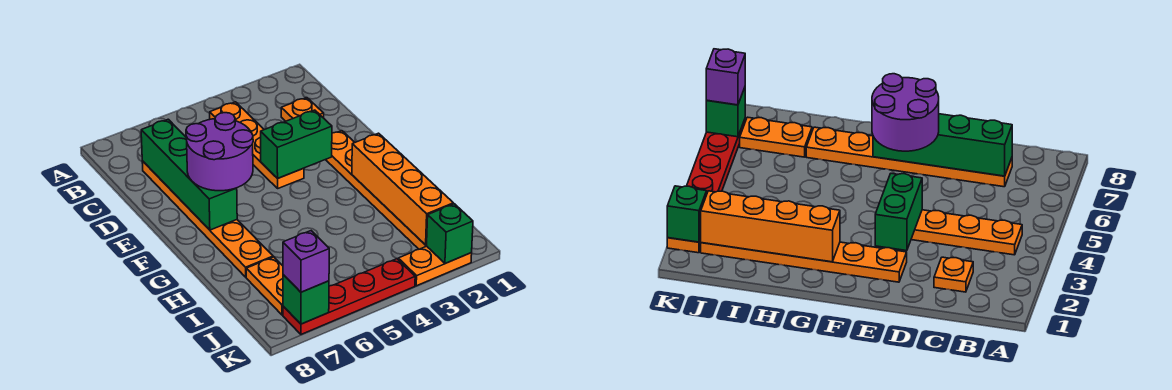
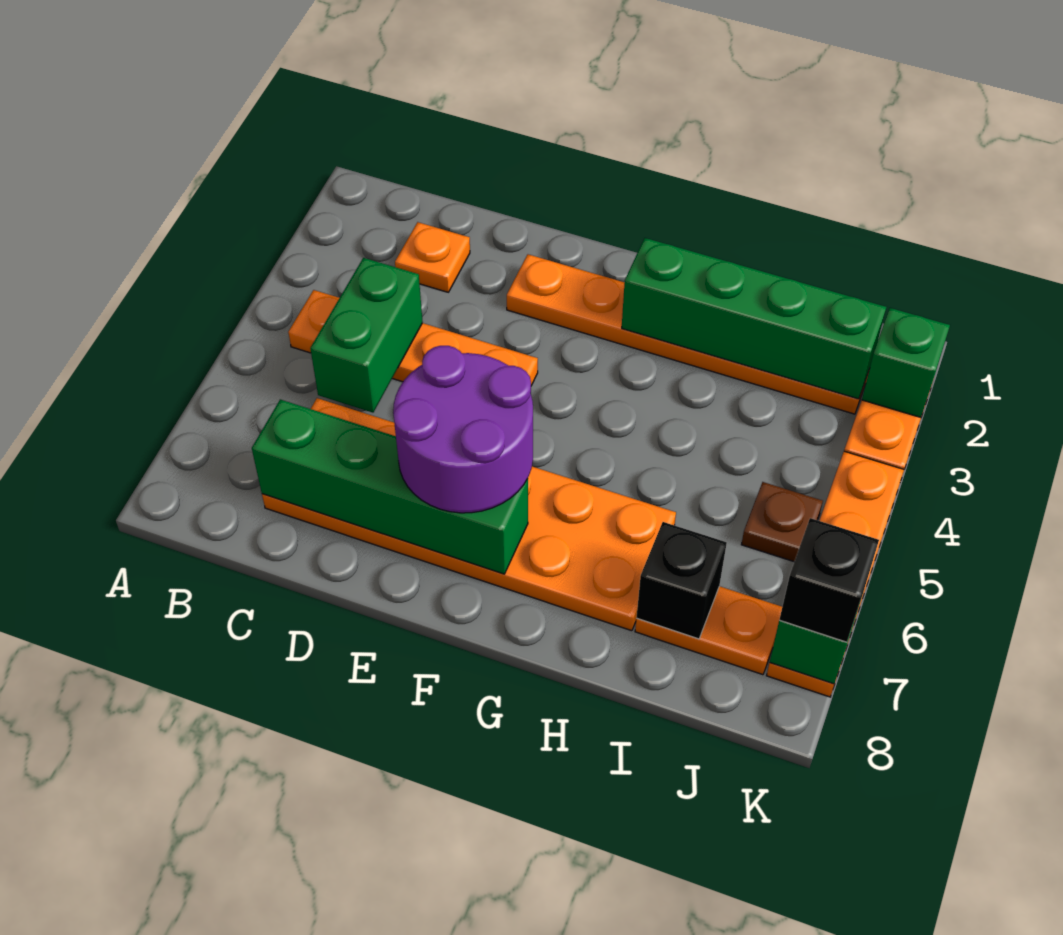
orange 1x6 plate [142,161,273,277] -> orange 2x6 plate [262,398,676,631]
green 1x2 brick [261,110,332,178] -> green 1x2 brick moved to [310,258,423,413]
orange 1x4 brick [352,133,453,245] -> green 1x4 brick [622,238,886,399]
none -> black 1x1 brick [636,522,727,639]
none -> brown 1x1 plate [741,482,823,562]
red 1x4 plate [283,259,415,334] -> orange 1x4 plate [767,451,904,697]
purple 1x1 brick [283,231,329,292] -> black 1x1 brick [779,518,879,642]

